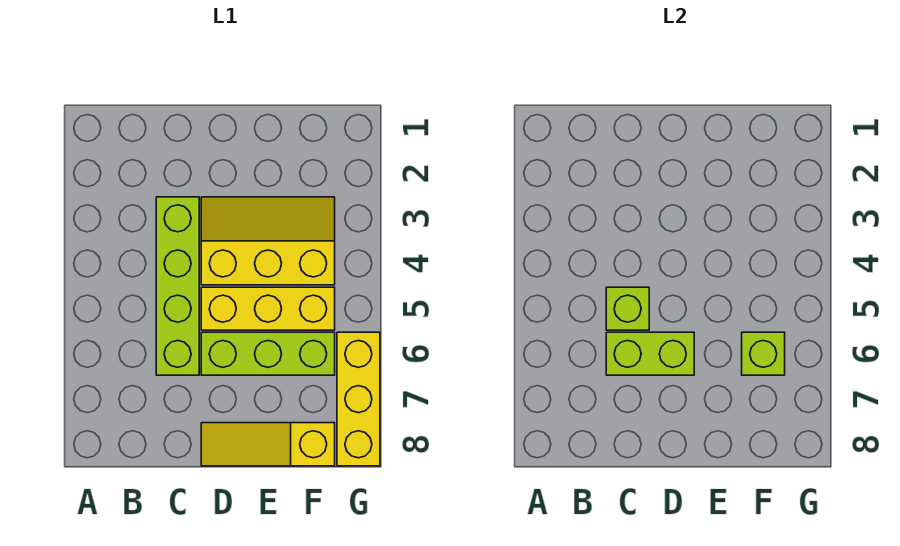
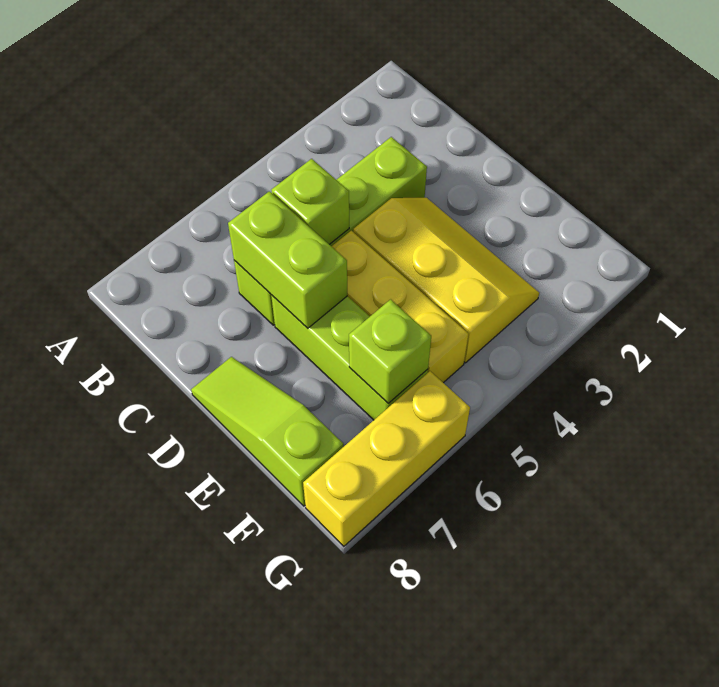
yellow 1x3 slope [201,423,335,466] -> lime 1x3 slope [191,357,343,506]

